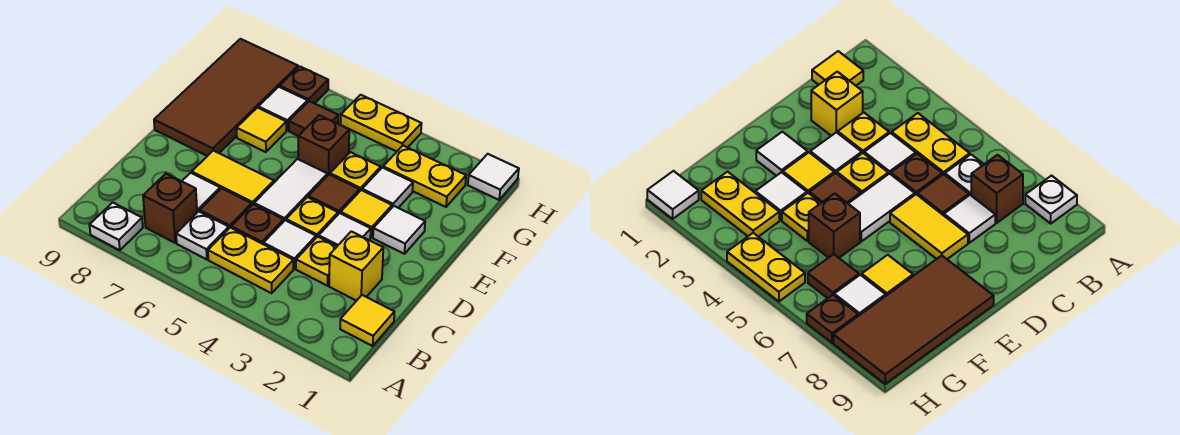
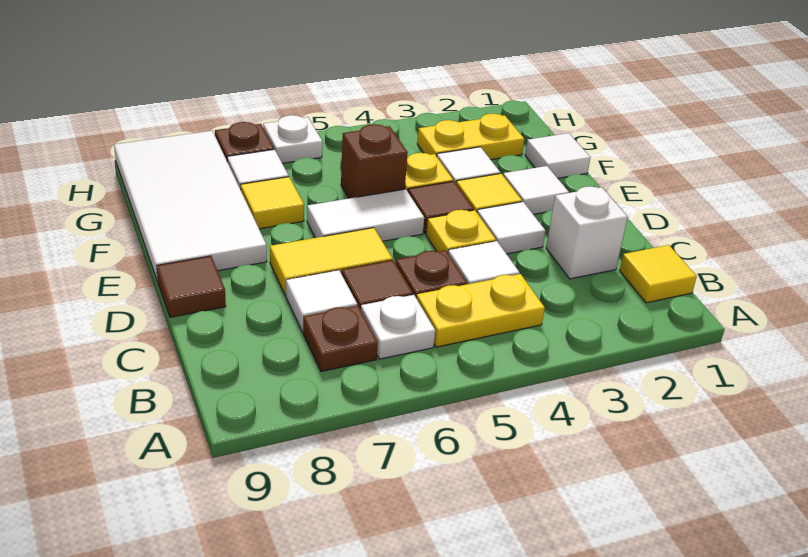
white 1x1 plate [90,202,143,250] -> white 1x1 plate moved to [263,115,322,163]
brown 1x1 brick [143,174,197,243] -> brown 1x1 plate [303,306,378,372]
yellow 1x1 brick [329,231,383,301] -> white 1x1 brick [546,186,627,279]
yellow 1x1 plate [296,237,337,286] -> none
white 1x2 tile [254,159,327,221] -> white 1x2 tile turned to [307,189,424,241]
brown 2x4 tile [154,39,298,156] -> white 2x4 tile [114,131,267,281]
brown 1x1 tile [289,101,338,136] -> brown 1x1 tile moved to [157,256,226,317]
white 1x1 tile [468,154,519,200] -> white 1x1 tile moved to [525,133,590,178]
yellow 1x2 plate [341,95,422,151] -> none

